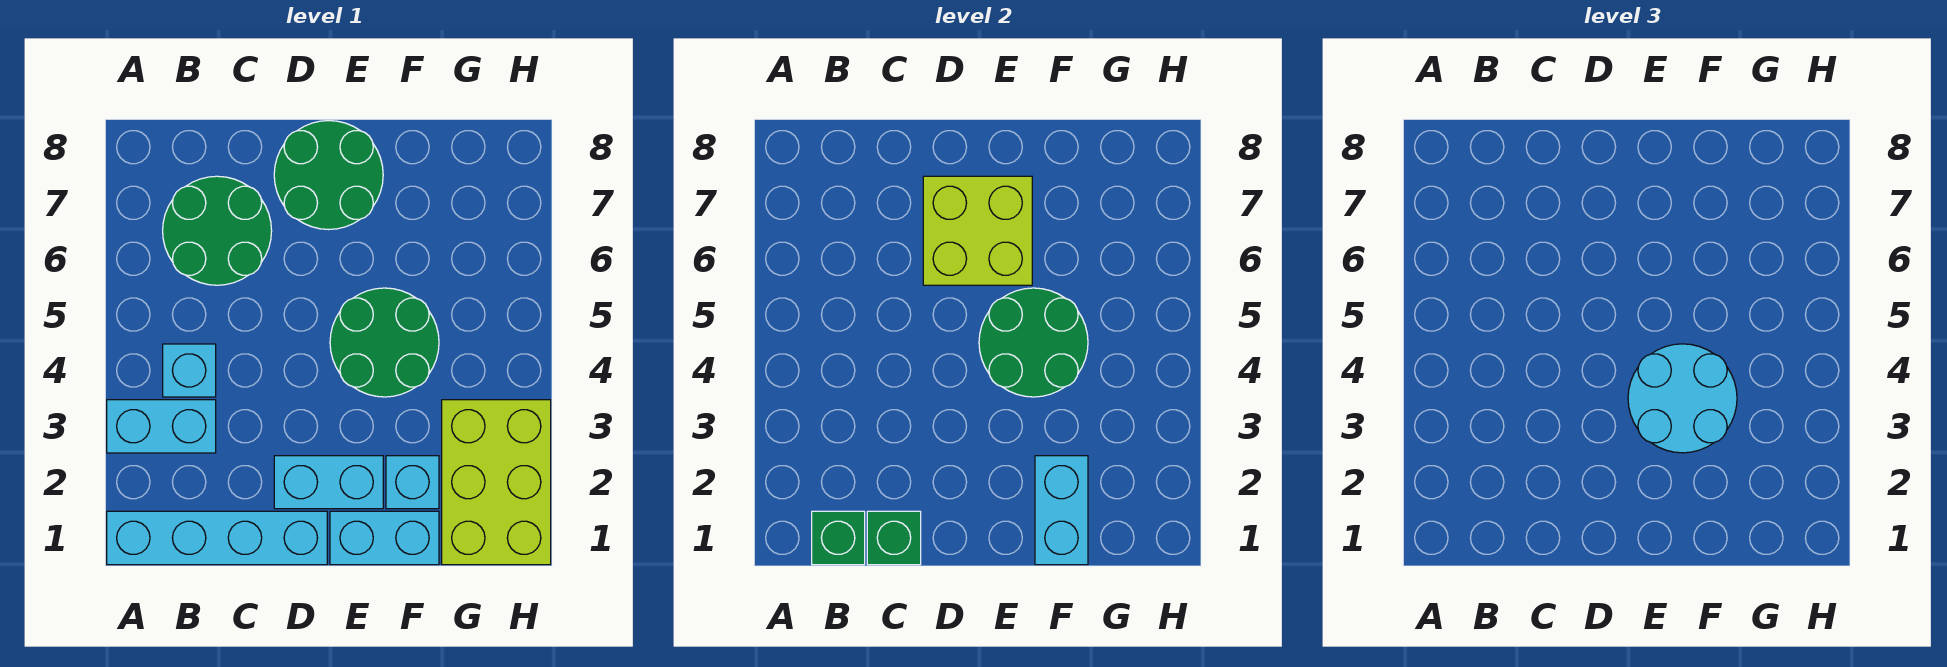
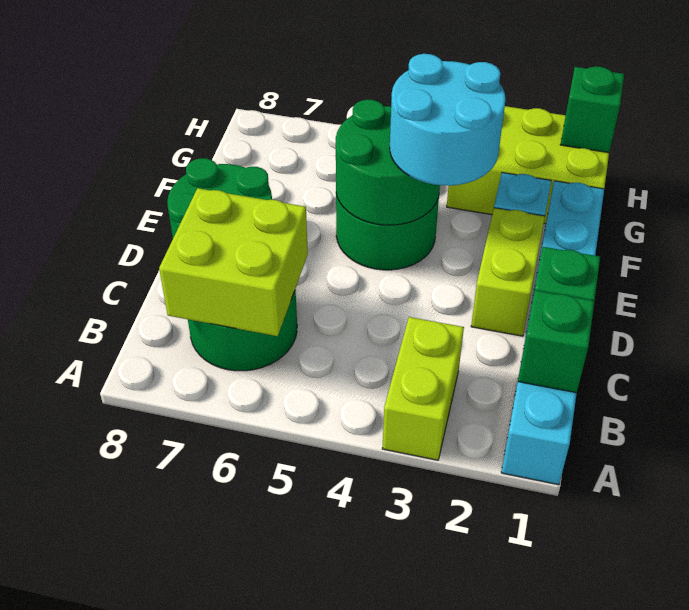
cyan 1x2 brick [107,400,216,453] -> lime 1x2 brick [382,317,464,460]
cyan 1x1 brick [163,344,216,397] -> none
cyan 1x2 brick [274,456,383,509] -> lime 1x2 brick [471,208,545,336]
lime 2x2 brick [923,176,1032,285] -> lime 2x2 brick moved to [159,188,308,336]
cyan 1x2 brick [1035,456,1088,565] -> none
none -> green 1x1 brick [560,66,624,153]

